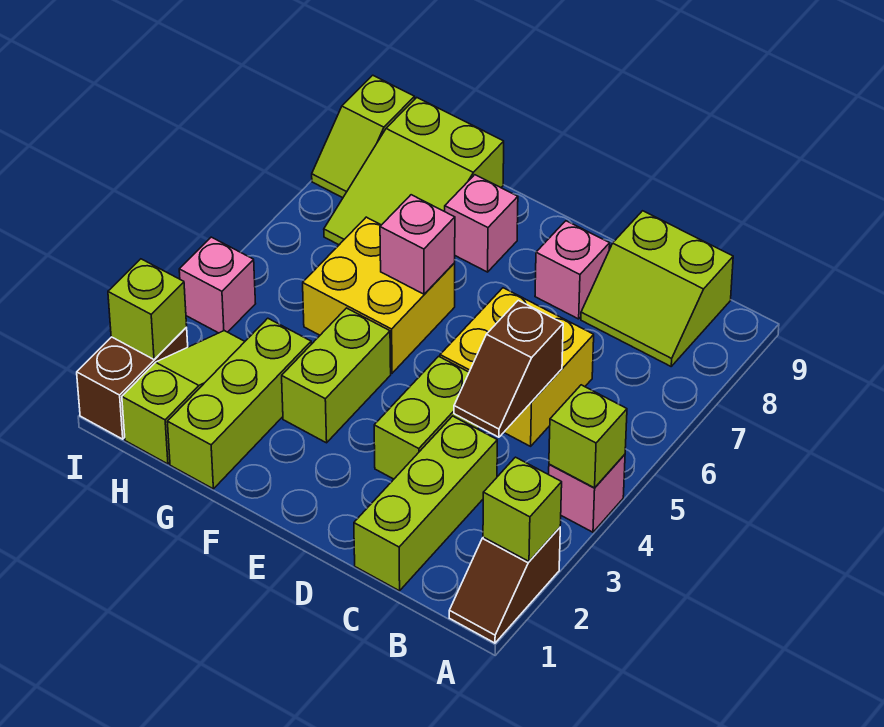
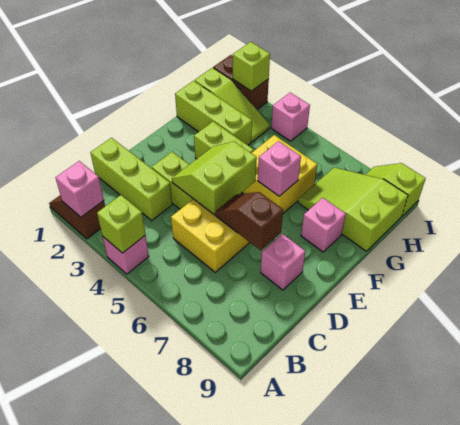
lime 1x1 brick [483,457,562,561] -> pink 1x1 brick [55,161,104,217]
lime 2x2 slope [581,211,733,366] -> lime 2x2 slope moved to [172,141,257,214]
brown 1x2 slope [454,300,563,437] -> brown 1x2 slope moved to [215,192,283,250]

